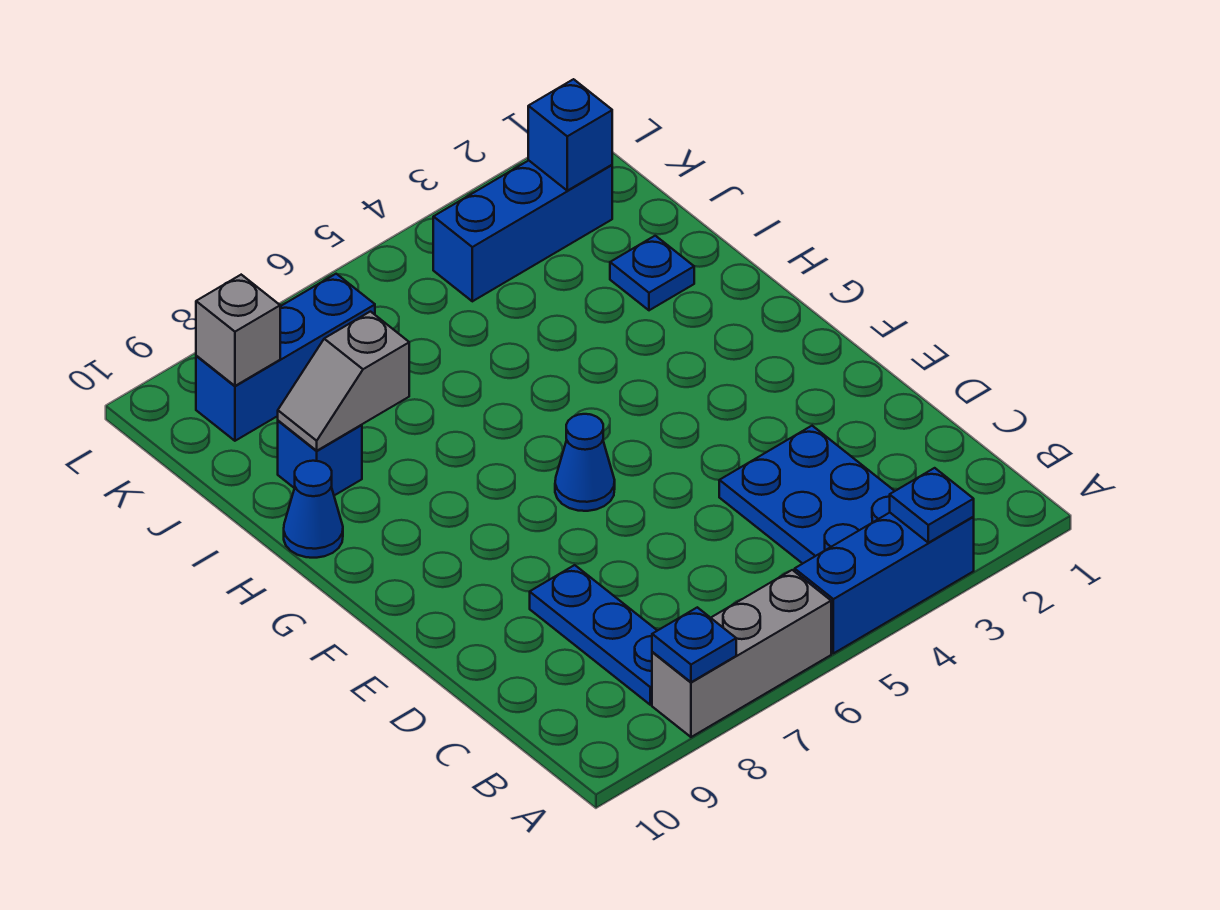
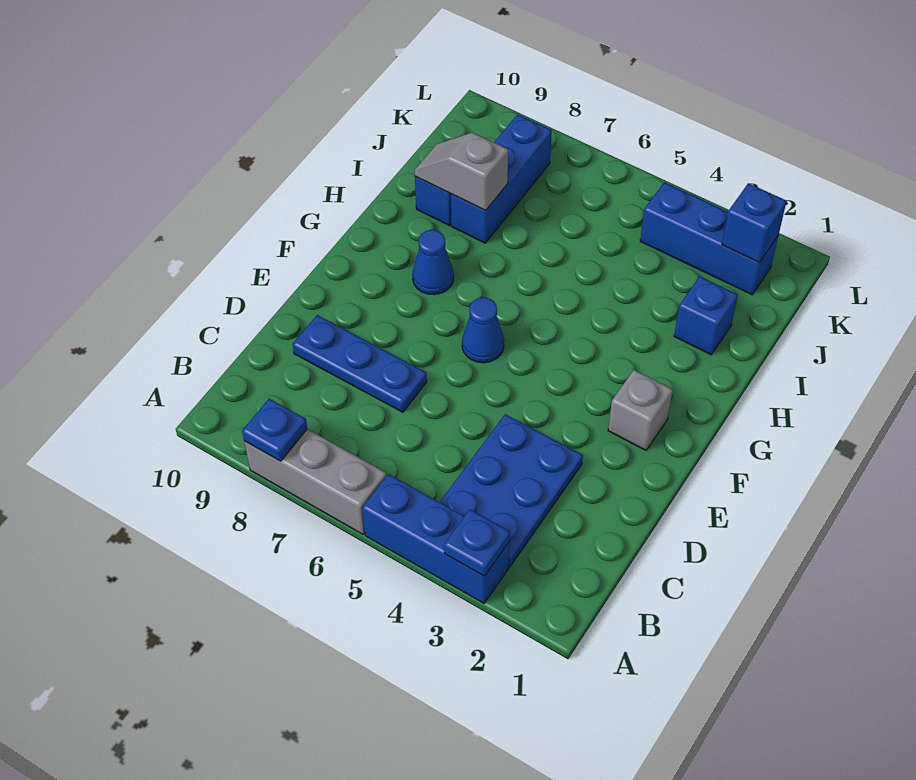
blue 1x3 plate [530,565,657,705] -> blue 1x3 plate turned to [293,315,427,412]
blue 1x1 cone [284,461,343,558] -> blue 1x1 cone moved to [412,230,454,295]
blue 1x1 plate [610,236,694,310] -> blue 1x1 brick [674,277,738,355]
blue 1x3 brick [196,274,375,441] -> blue 1x3 brick turned to [451,114,552,243]
grey 1x1 brick [196,275,280,386] -> grey 1x1 brick moved to [608,370,673,450]

